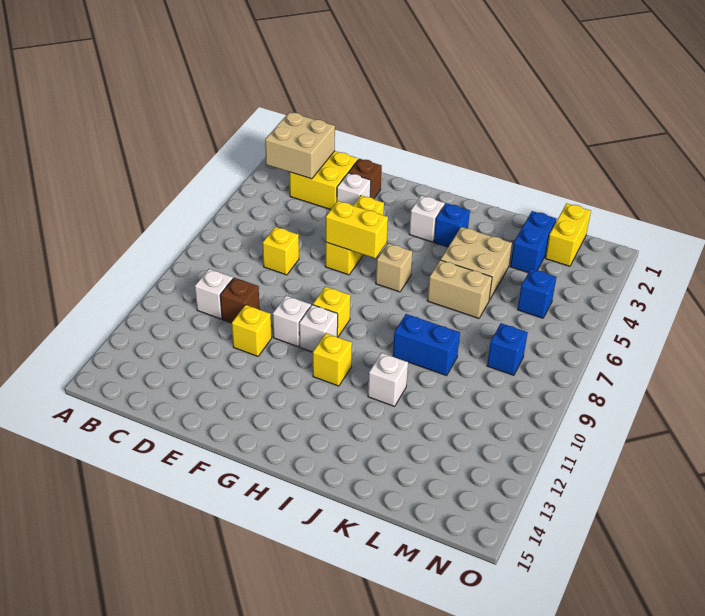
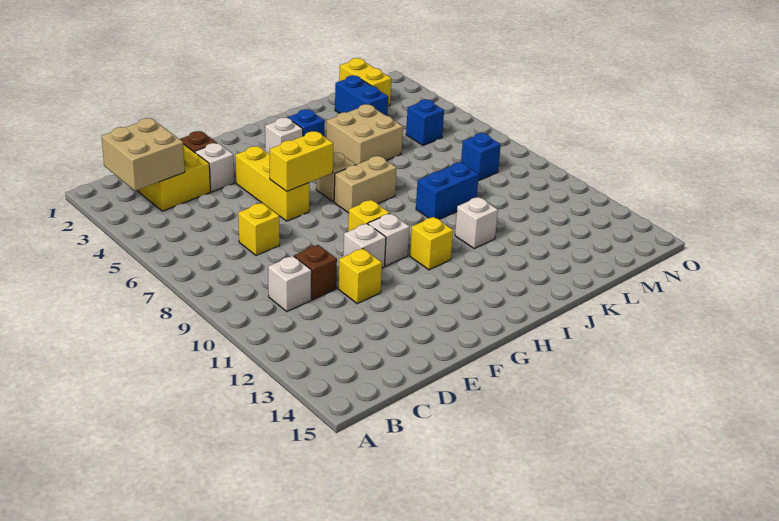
tan 1x2 brick [427,260,492,318] -> tan 1x2 brick moved to [334,156,397,213]

